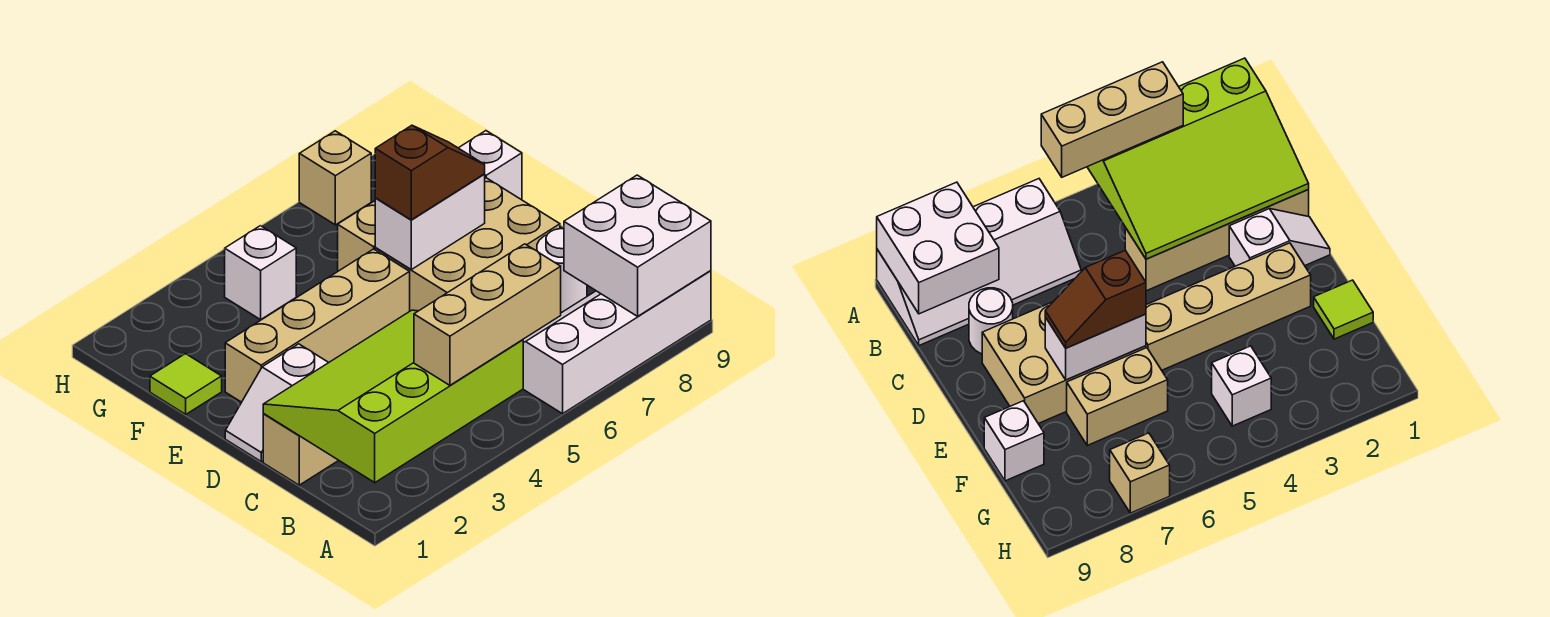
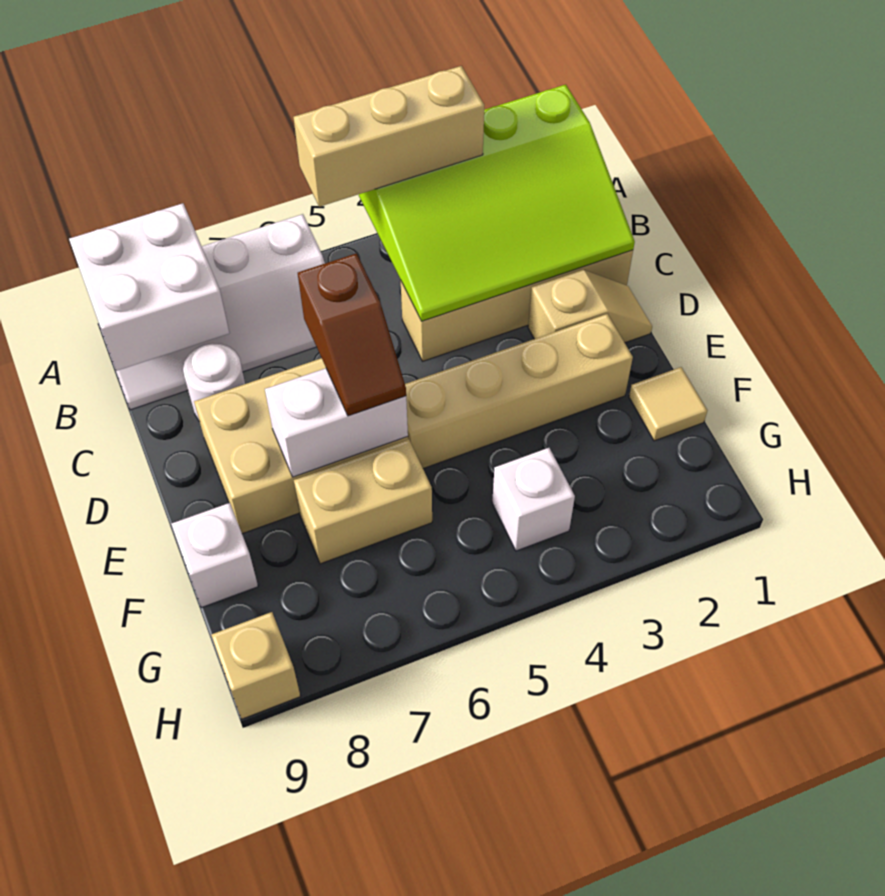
white 1x2 slope [225,344,329,462] -> tan 1x2 slope [528,270,652,343]
brown 1x2 slope [375,125,485,220] -> brown 1x2 slope turned to [298,253,406,416]
lime 1x1 tile [150,354,222,414] -> tan 1x1 tile [629,367,707,441]
tan 1x1 brick [299,131,371,225] -> tan 1x1 brick moved to [211,612,300,719]

